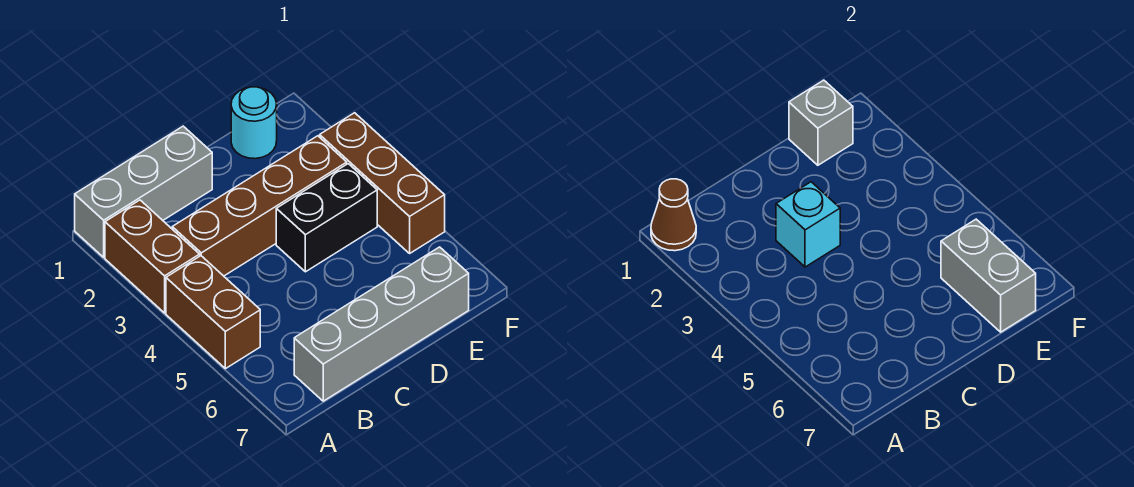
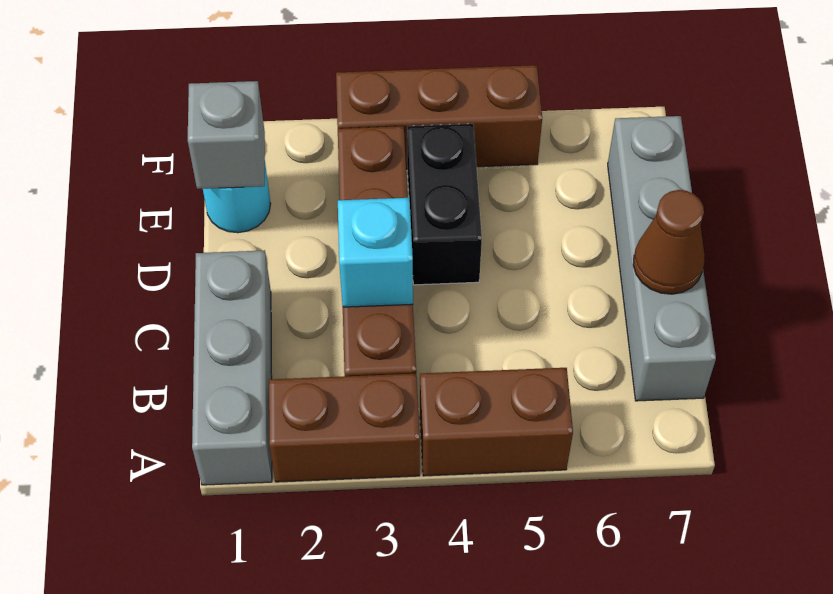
brown 1x1 cone [651,179,696,251] -> brown 1x1 cone moved to [633,190,705,294]
grey 1x2 brick [941,219,1036,332] -> none

